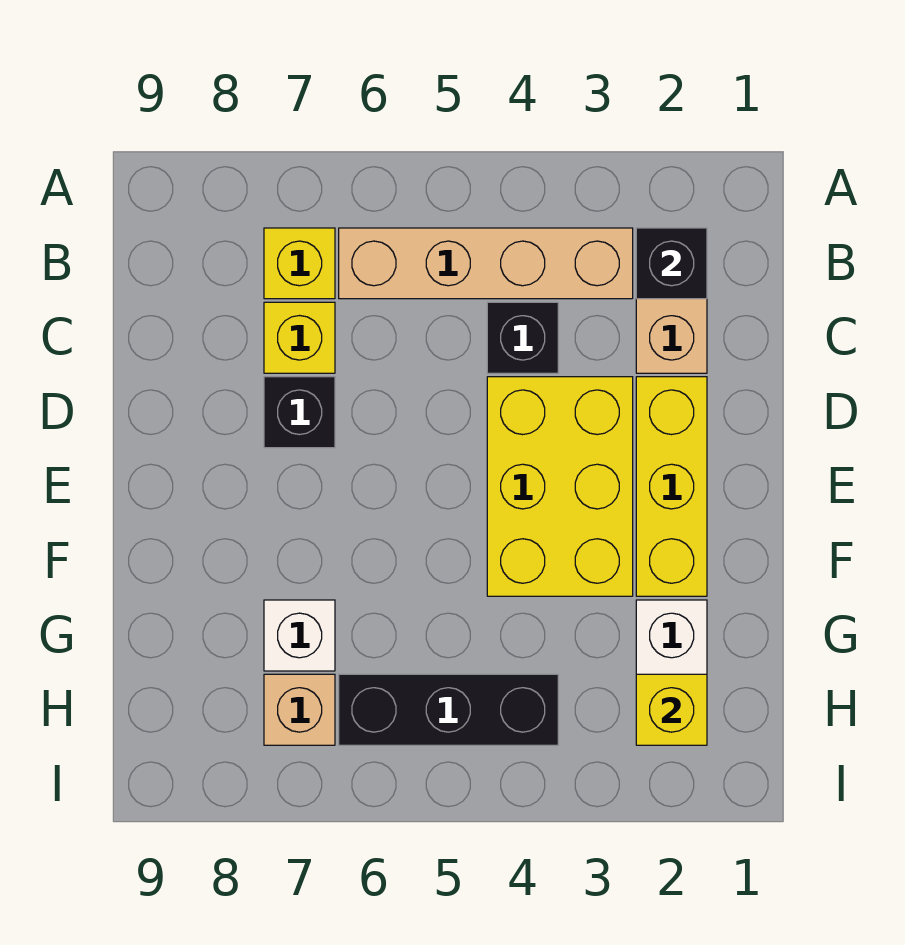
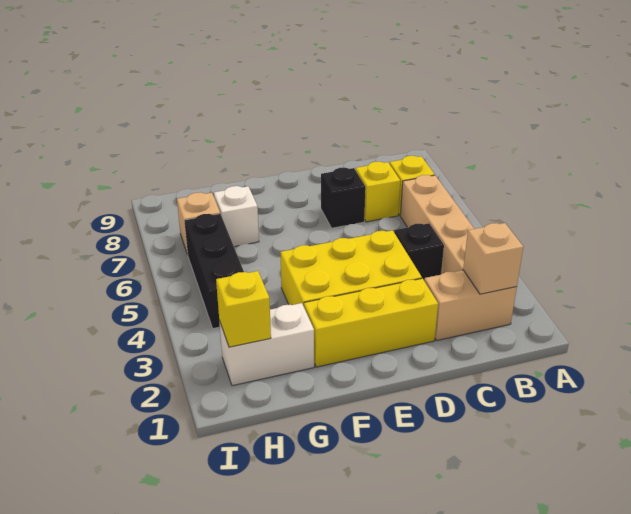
black 1x1 brick [636,228,707,299] -> tan 1x1 brick [463,223,523,294]

